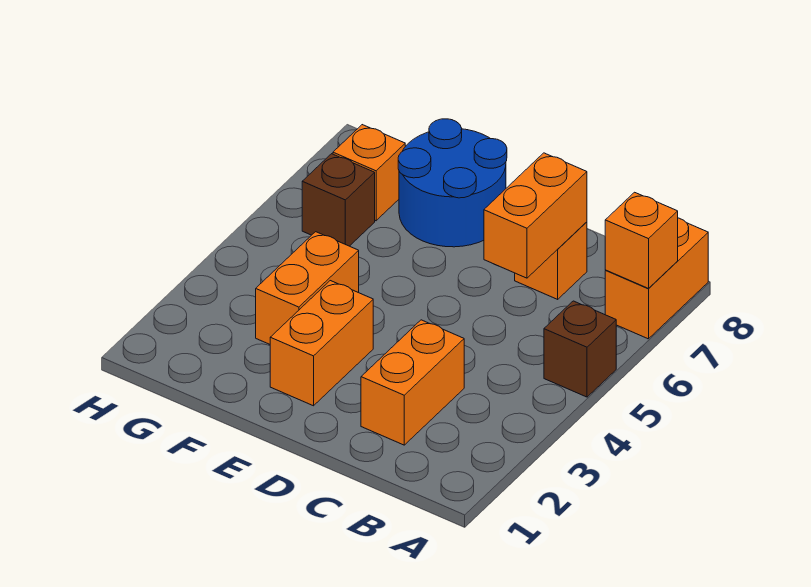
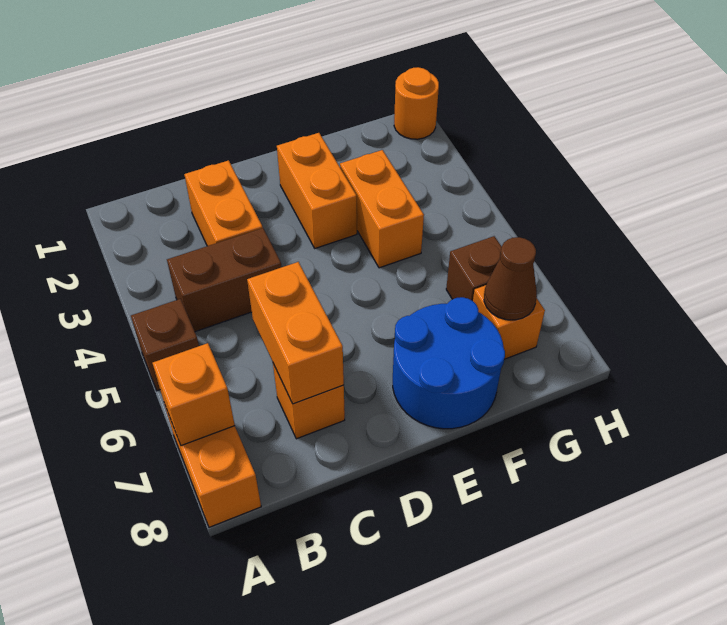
none -> brown 1x2 brick [167,228,281,332]
none -> brown 1x1 cone [484,237,537,320]
none -> orange 1x1 round brick [394,67,439,139]

